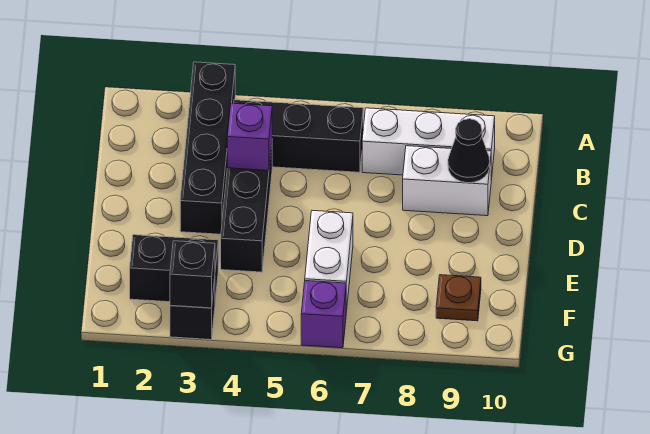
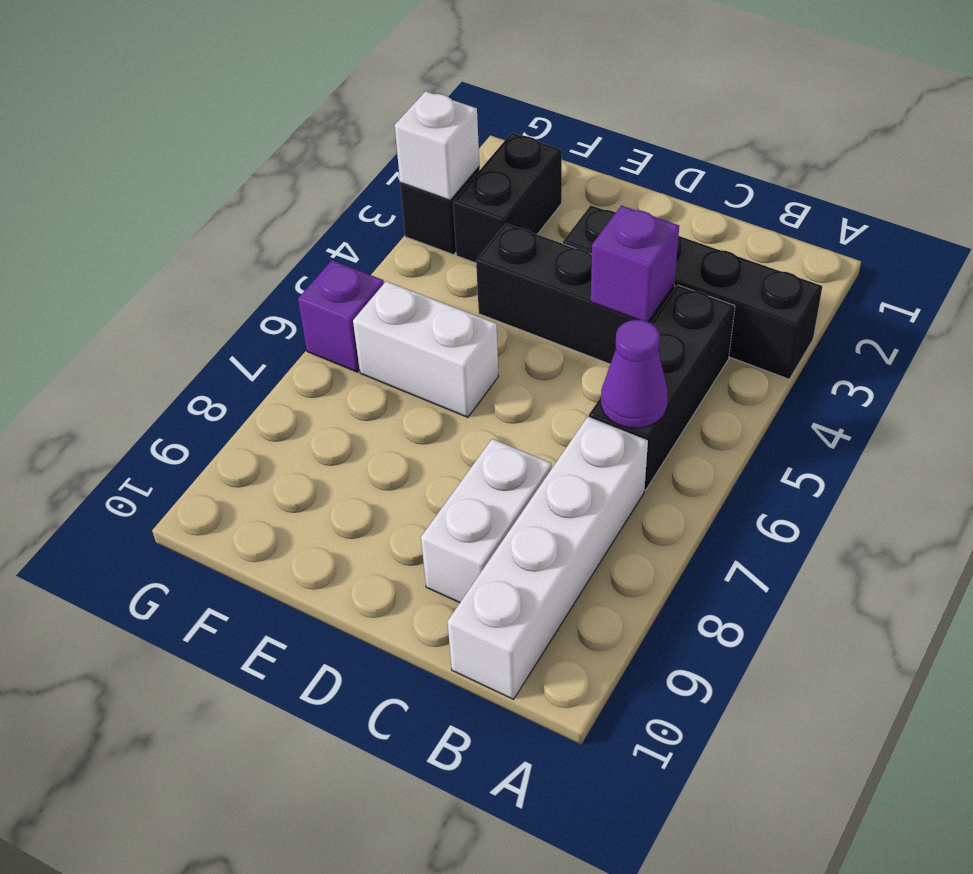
none -> purple 1x1 cone [601,320,668,428]
white 1x3 brick [362,108,495,180] -> white 1x4 brick [447,417,648,699]
black 1x1 cone [448,119,490,183] -> none
brown 1x1 plate [436,275,481,321] -> none
black 1x1 brick [170,241,215,308] -> white 1x1 brick [395,91,480,200]

